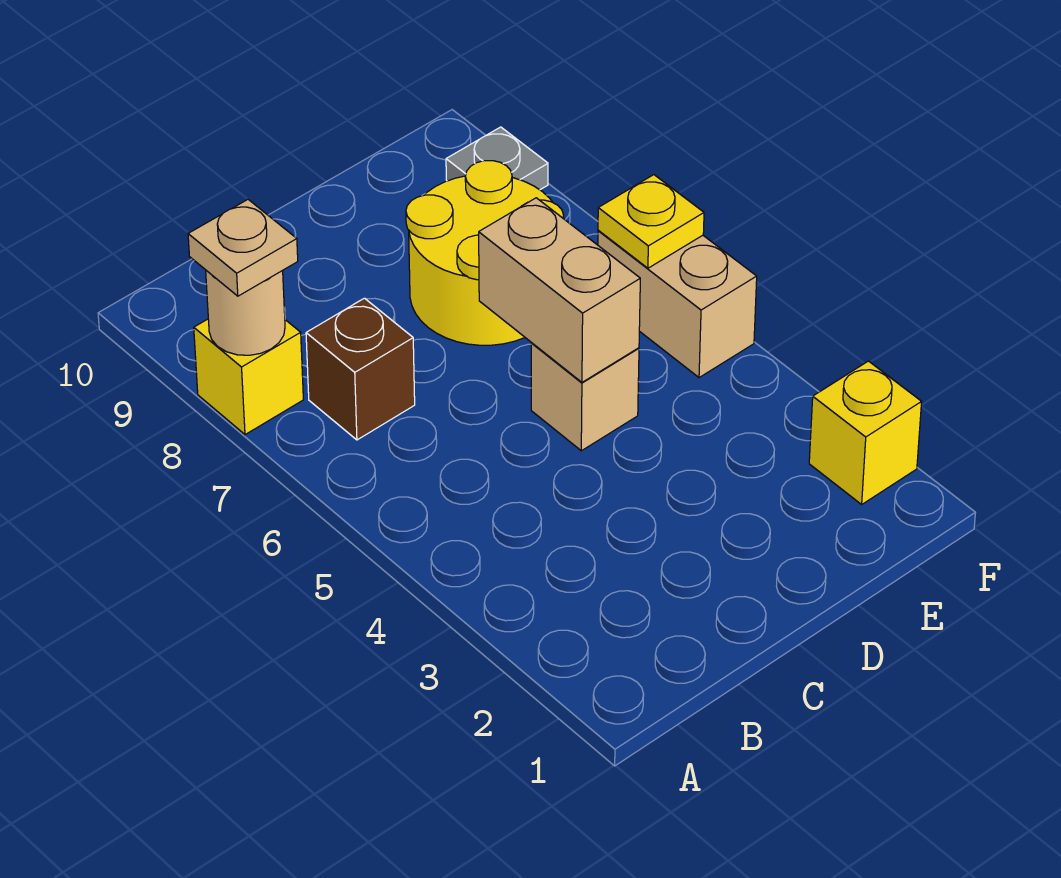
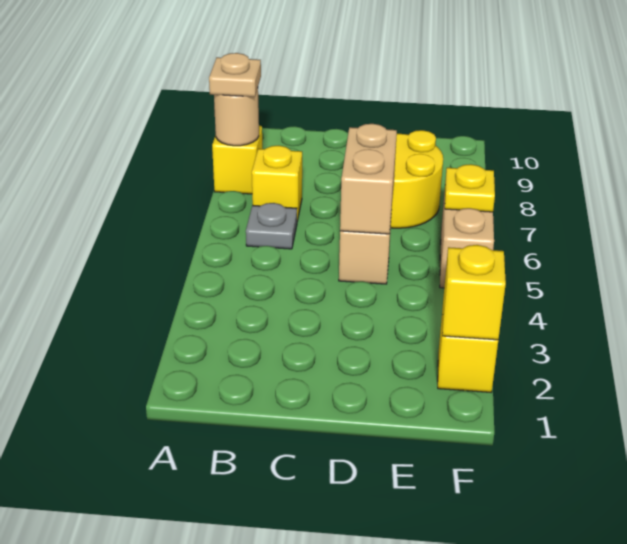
brown 1x1 brick [306,298,415,440] -> yellow 1x1 brick [252,146,302,221]
none -> yellow 1x1 brick [442,245,506,340]
grey 1x1 plate [446,127,548,190] -> grey 1x1 plate moved to [246,203,297,249]

